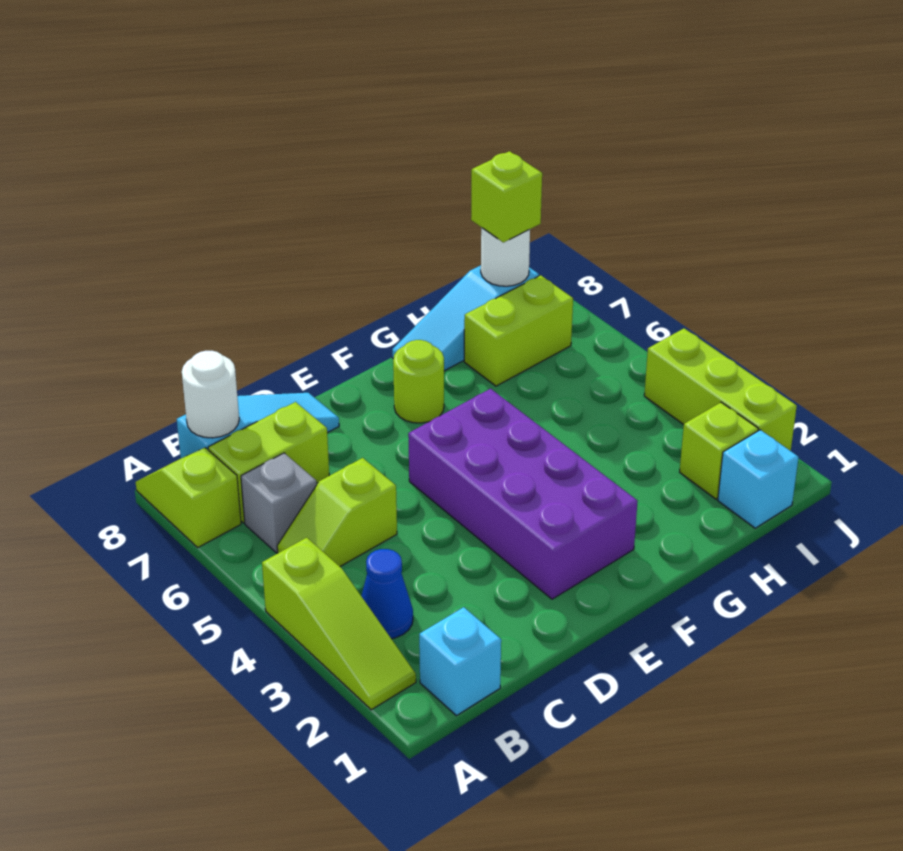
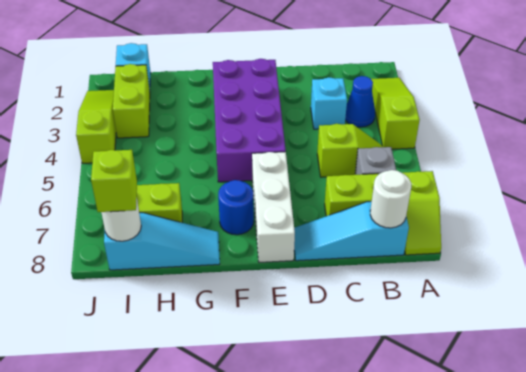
cyan 1x1 brick [419,607,501,716] -> cyan 1x1 brick moved to [311,77,347,129]
none -> white 1x3 brick [252,152,295,262]
lime 1x1 round brick [393,340,444,423] -> blue 1x1 round brick [218,180,254,235]
lime 1x1 brick [680,402,758,499] -> lime 1x2 brick [113,64,150,138]
lime 1x3 brick [644,328,797,451] -> lime 1x3 slope [76,90,116,164]

